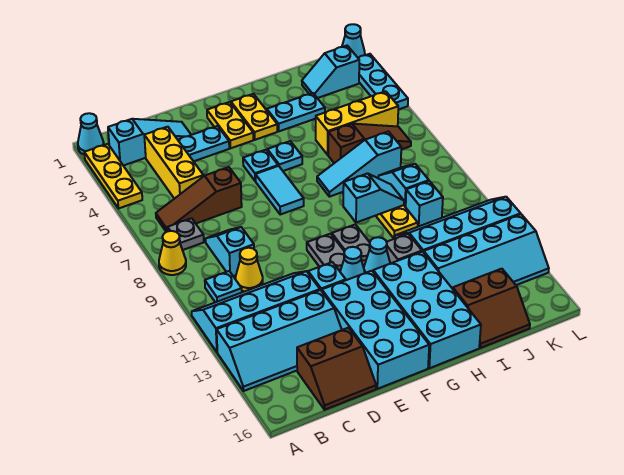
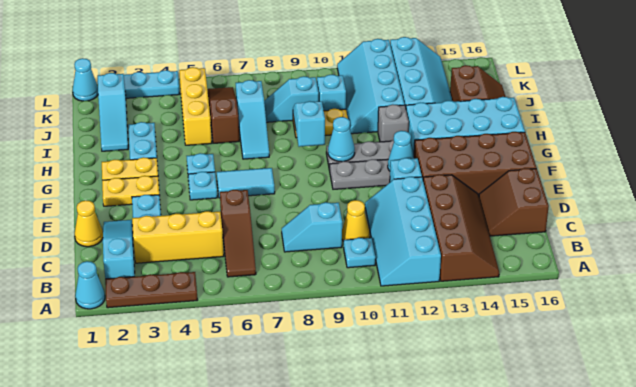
yellow 1x3 plate [84,144,142,209] -> brown 1x3 plate [105,272,197,308]
yellow 1x1 cone [159,231,186,275] -> yellow 1x1 cone moved to [74,200,103,247]
cyan 2x4 slope [217,290,342,391] -> brown 2x4 slope [423,175,499,281]
grey 1x1 plate [167,218,204,250] -> none
brown 2x2 slope [297,328,376,410] -> brown 2x2 slope turned to [479,168,549,236]
cyan 2x4 brick [322,271,429,389] -> brown 2x4 brick [414,132,536,196]
cyan 1x1 cone [364,237,390,273] -> cyan 1x1 cone moved to [328,117,355,162]
cyan 1x2 slope [302,46,359,98] -> cyan 1x3 slope [98,73,128,151]

